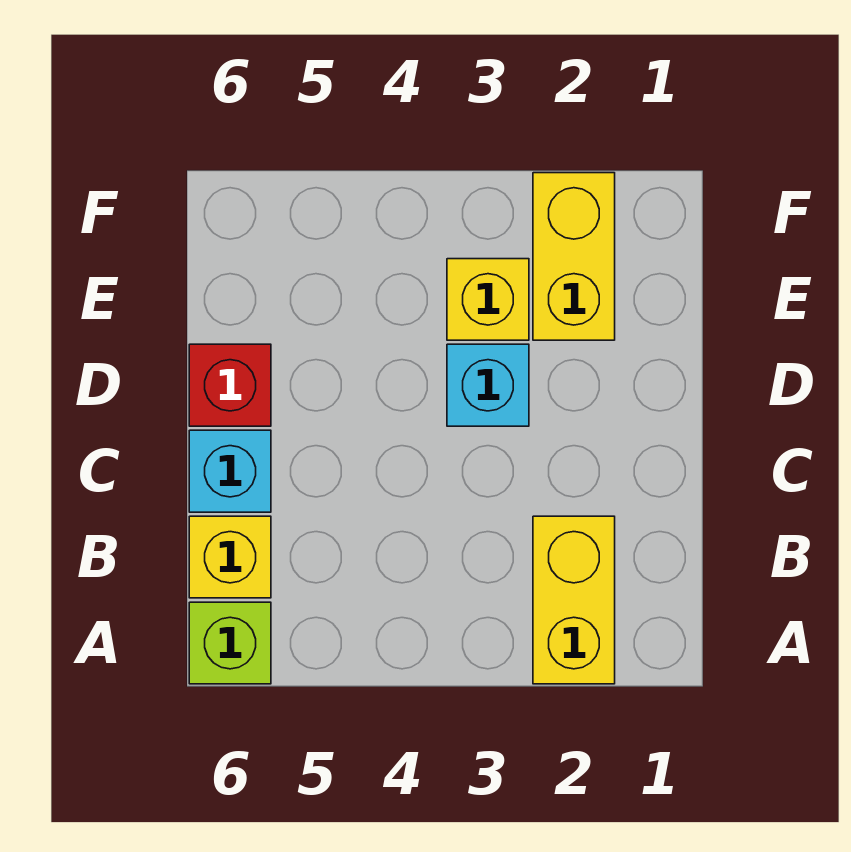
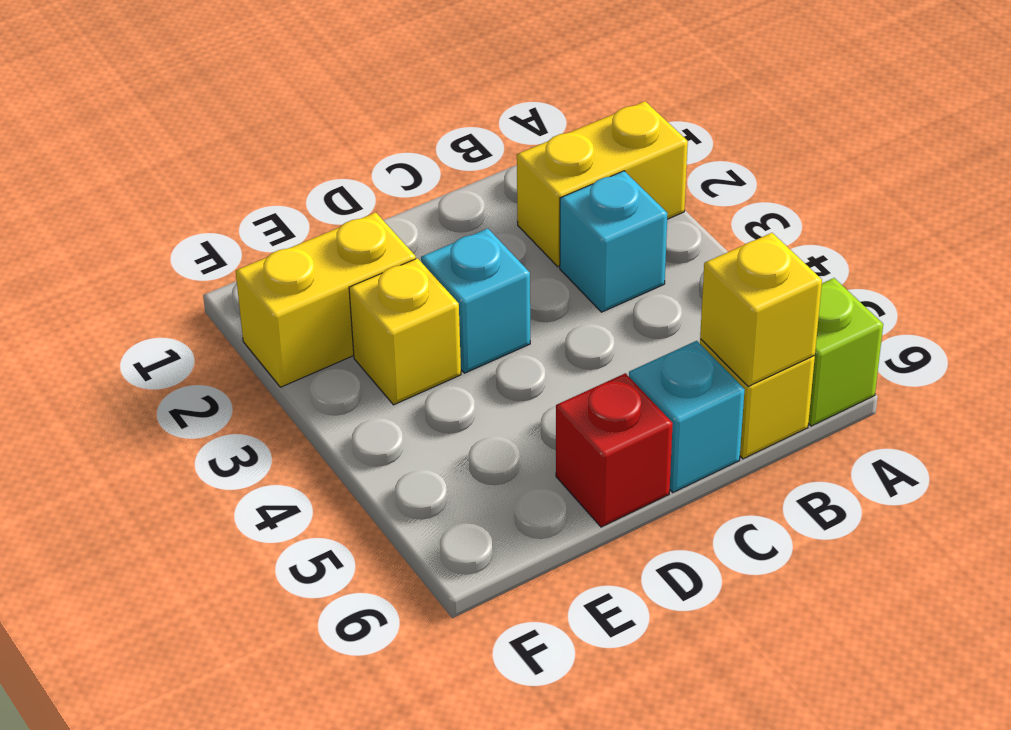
none -> cyan 1x1 brick [560,171,668,312]
none -> yellow 1x1 brick [700,233,822,386]

